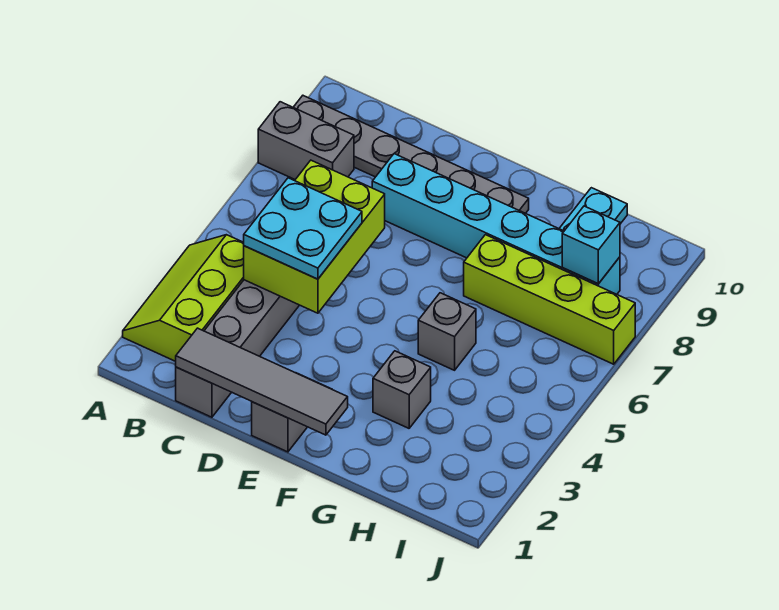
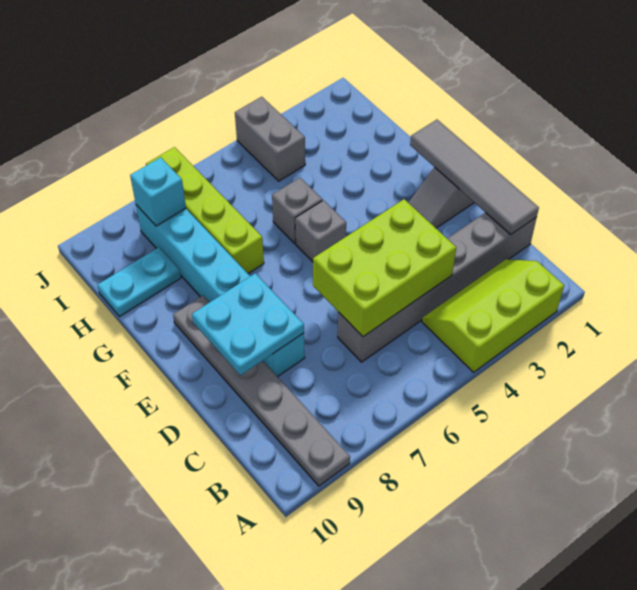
lime 2x3 slope [123,235,244,361] -> lime 2x3 slope turned to [422,259,564,372]
grey 1x2 brick [258,102,354,179] -> grey 1x2 brick moved to [235,97,305,181]
cyan 2x2 plate [244,178,362,279] -> cyan 2x2 plate moved to [192,273,304,375]
grey 1x1 brick [373,351,431,428] -> grey 1x1 brick moved to [295,200,346,262]

